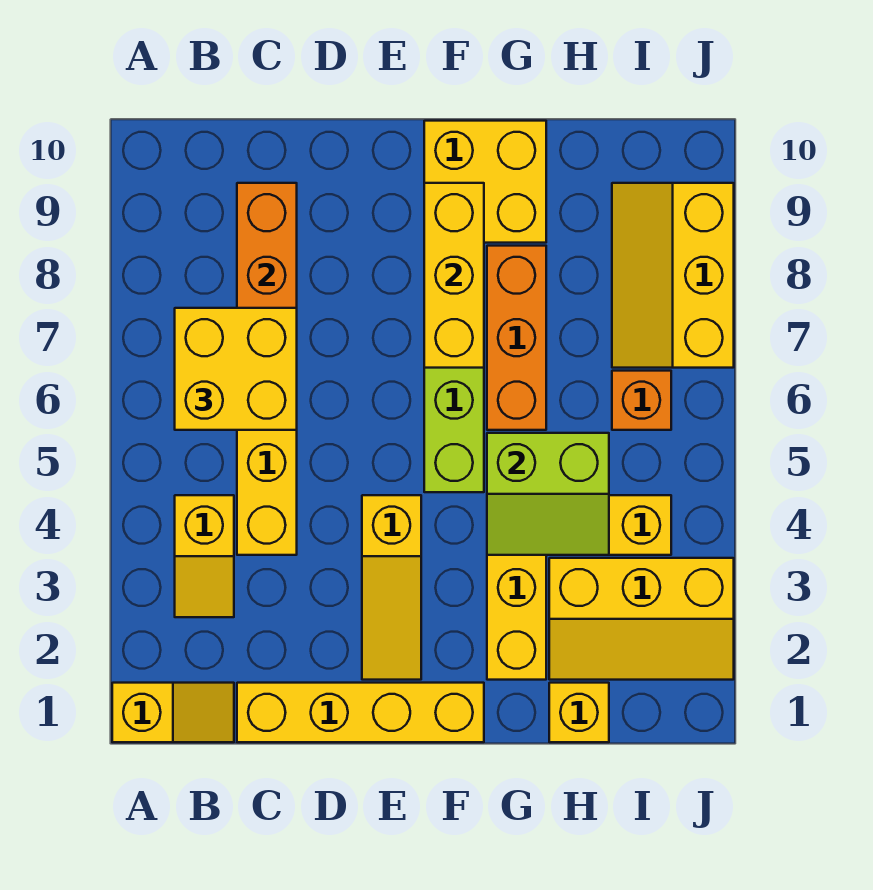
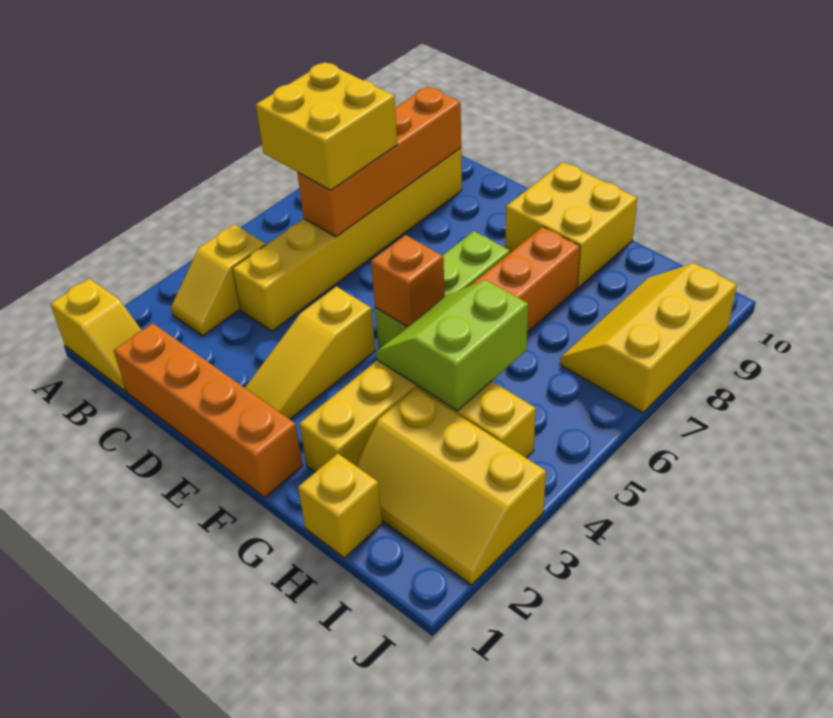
yellow 1x4 brick [237,683,484,742] -> orange 1x4 brick [114,323,303,497]
yellow 1x3 brick [424,183,484,368] -> none
lime 2x2 slope [487,433,609,555] -> lime 2x2 slope turned to [377,280,528,411]
orange 1x1 brick [612,371,671,430] -> orange 1x1 brick moved to [371,235,445,327]

